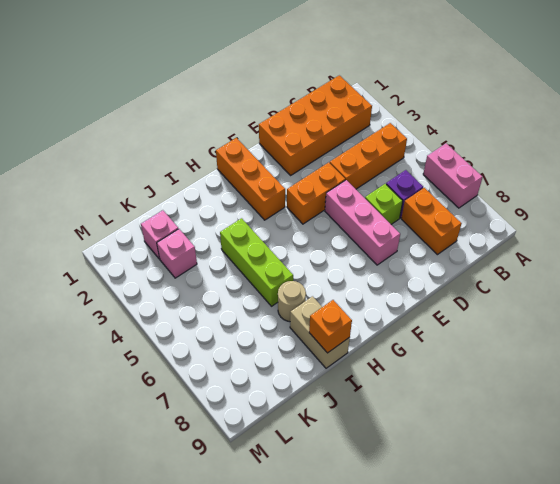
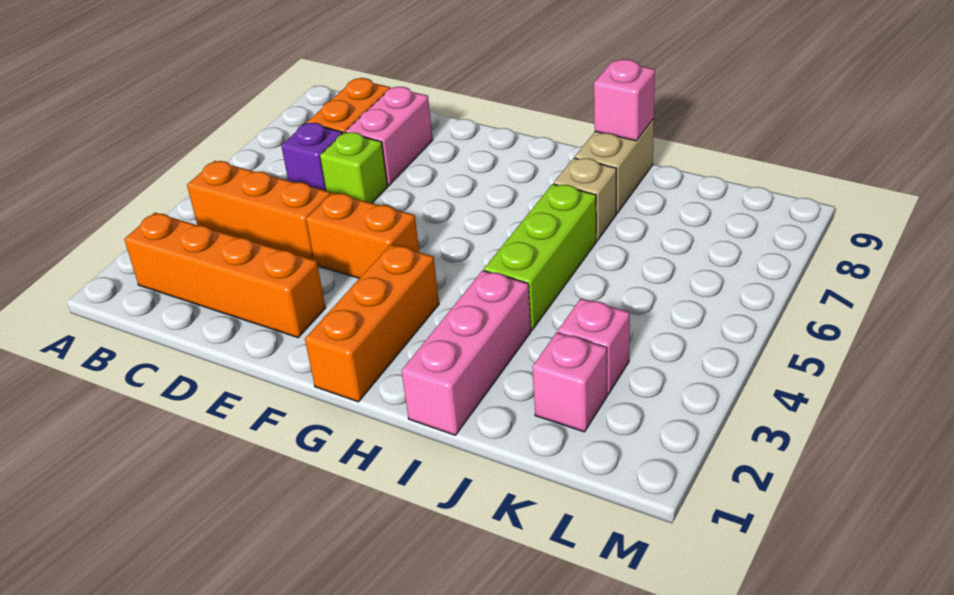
pink 1x2 brick [423,143,483,208] -> pink 1x2 brick moved to [345,87,433,186]
orange 2x4 brick [259,75,372,175] -> orange 1x4 brick [124,213,326,338]
pink 1x3 brick [325,180,400,265] -> pink 1x3 brick moved to [402,270,531,435]
tan 1x1 round brick [278,281,306,322] -> tan 1x1 brick [554,158,616,240]
orange 1x1 brick [309,300,352,353] -> pink 1x1 brick [594,59,655,141]

